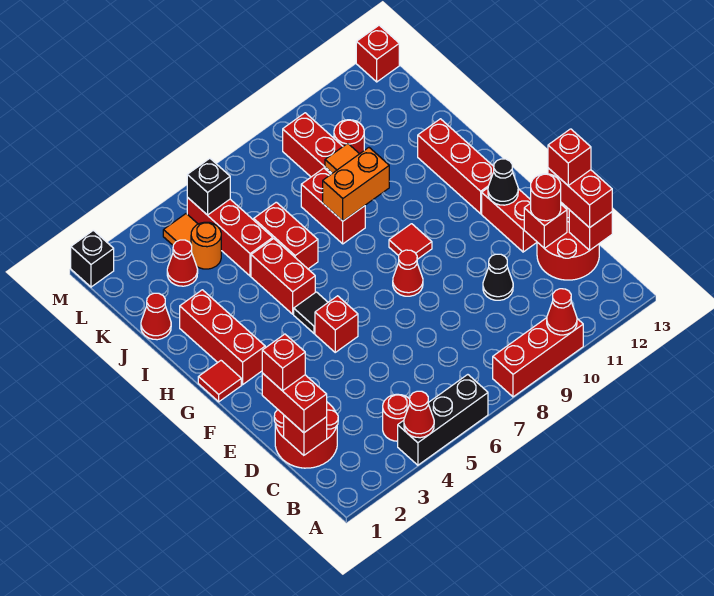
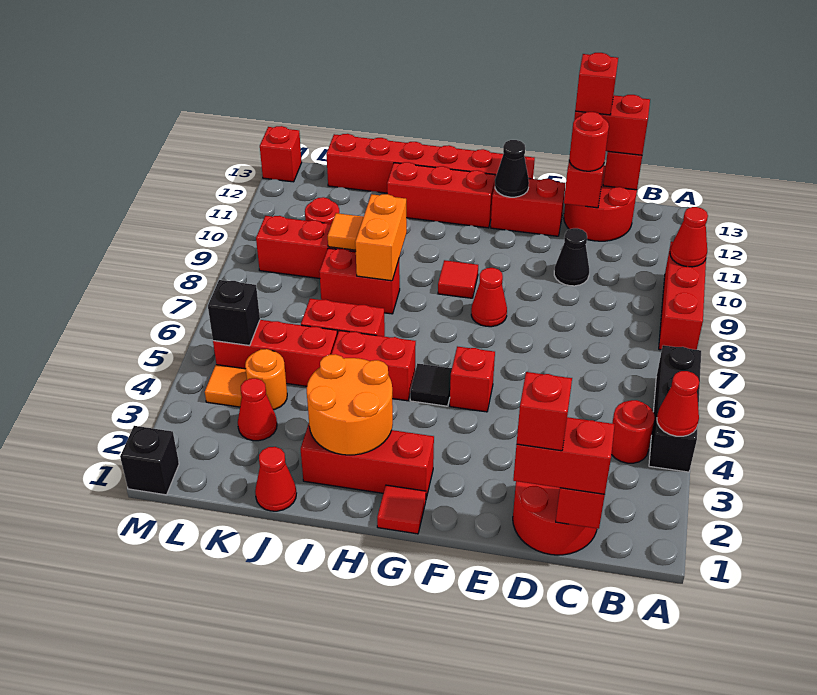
none -> red 1x6 brick [326,134,535,193]
none -> orange 2x2 round brick [307,354,393,455]

